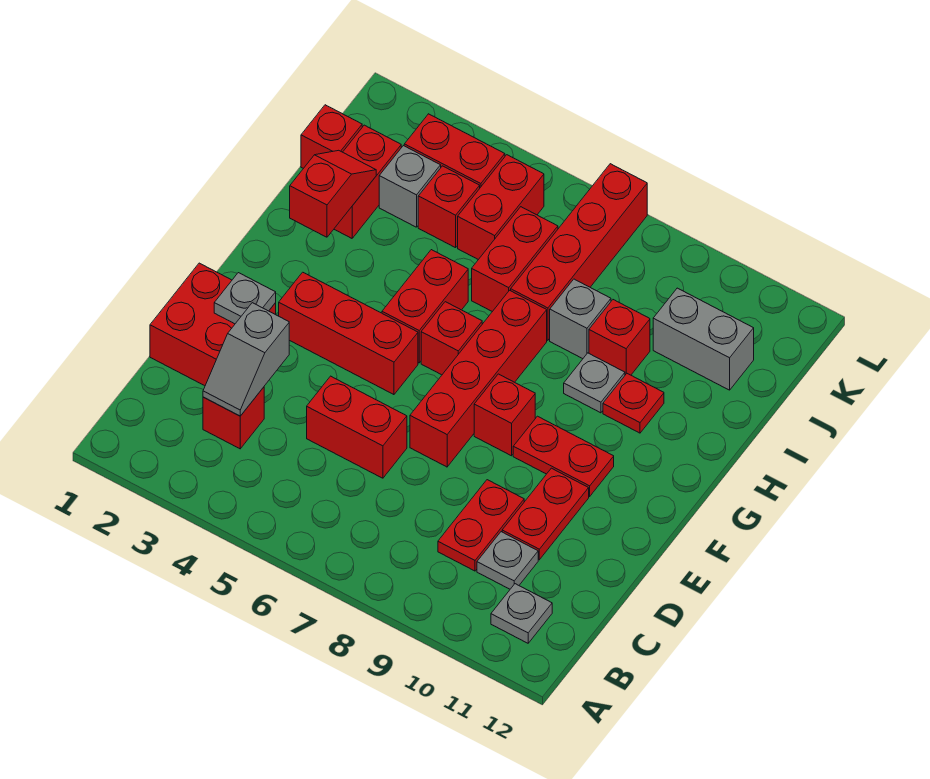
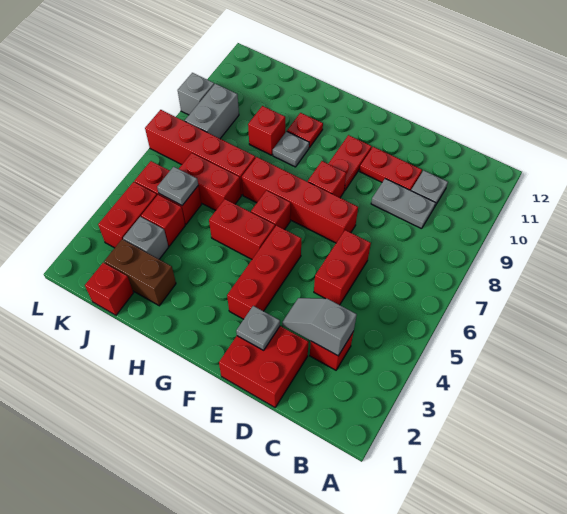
grey 1x1 plate [491,584,552,643] -> grey 1x1 plate moved to [157,167,198,205]
grey 1x2 slope [203,303,289,416] -> grey 1x2 slope turned to [282,298,357,356]
red 1x2 plate [438,480,524,571] -> grey 1x2 plate [371,179,435,229]
red 1x2 slope [290,150,376,237] -> none
red 1x2 brick [334,125,401,238] -> brown 1x2 brick [104,239,176,306]
grey 1x1 brick [550,279,611,359] -> grey 1x1 brick moved to [178,73,214,115]
grey 1x2 brick [653,288,754,390] -> grey 1x2 brick moved to [185,84,239,139]

